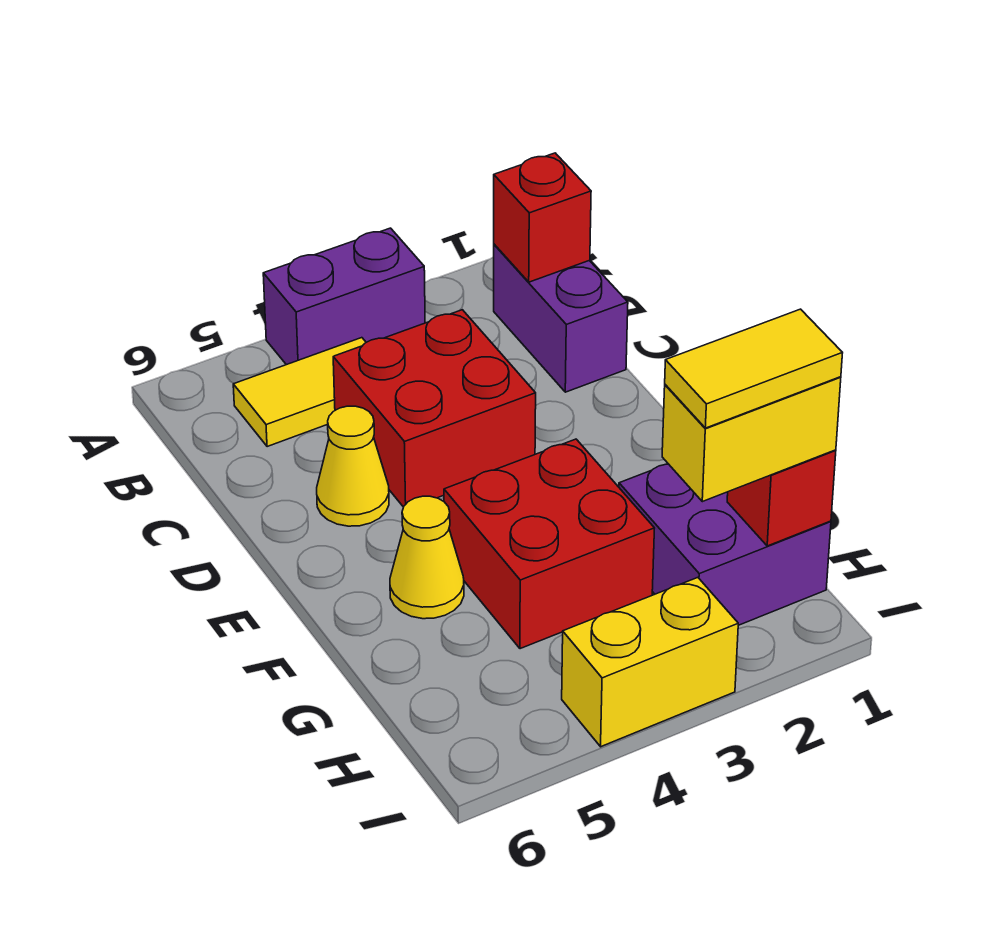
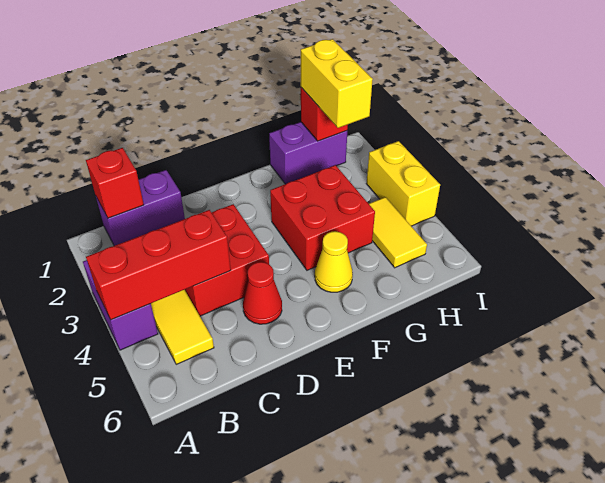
none -> red 1x3 brick [86,210,231,320]
yellow 1x1 cone [317,406,389,526] -> red 1x1 cone [243,262,282,324]
purple 2x2 brick [619,464,831,625] -> purple 1x2 brick [269,122,347,184]
yellow 1x2 tile [665,309,842,428] -> yellow 1x2 tile moved to [369,197,427,268]

